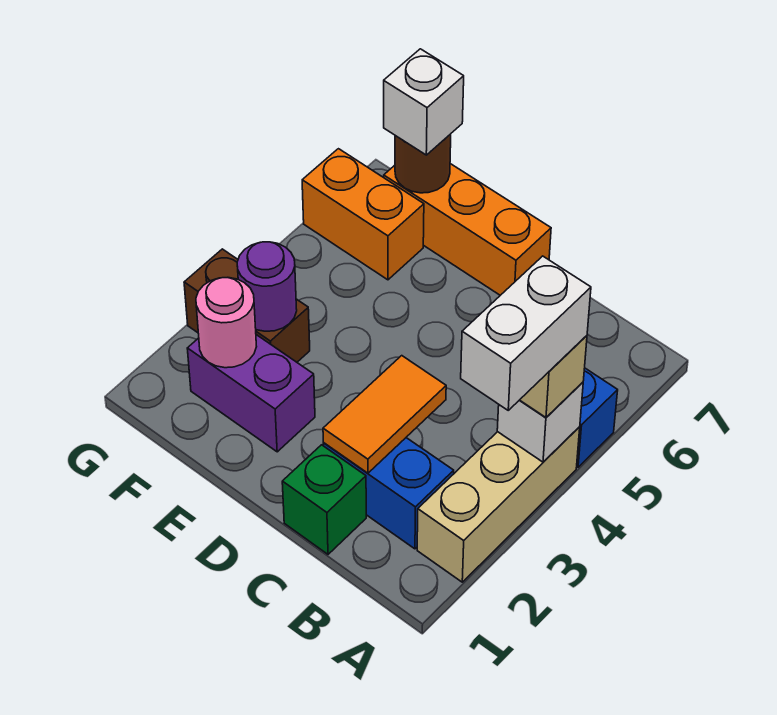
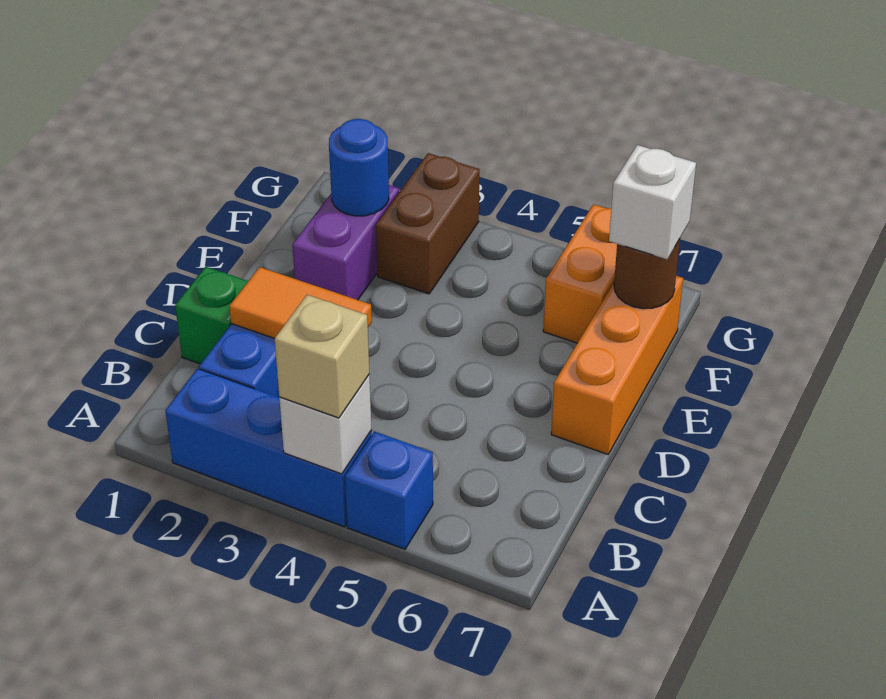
tan 1x3 brick [417,427,580,582] -> blue 1x3 brick [165,369,372,527]
white 1x2 brick [461,256,591,410] -> none
pink 1x1 round brick [196,278,257,368] -> blue 1x1 round brick [329,119,389,216]
purple 1x1 round brick [237,242,297,331] -> none

